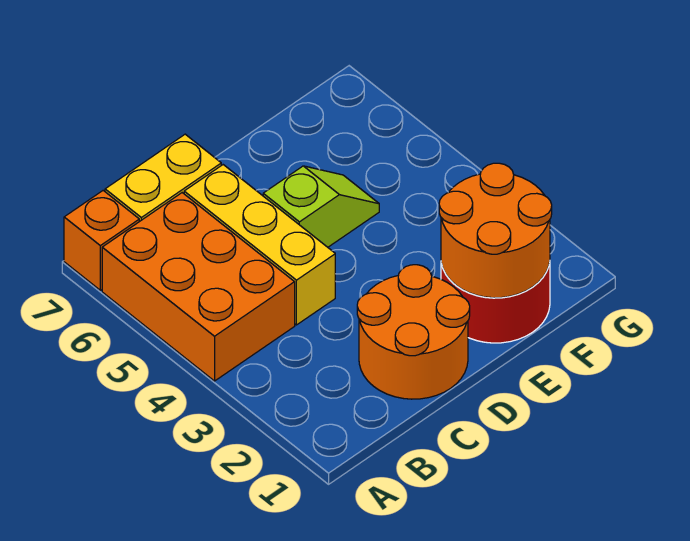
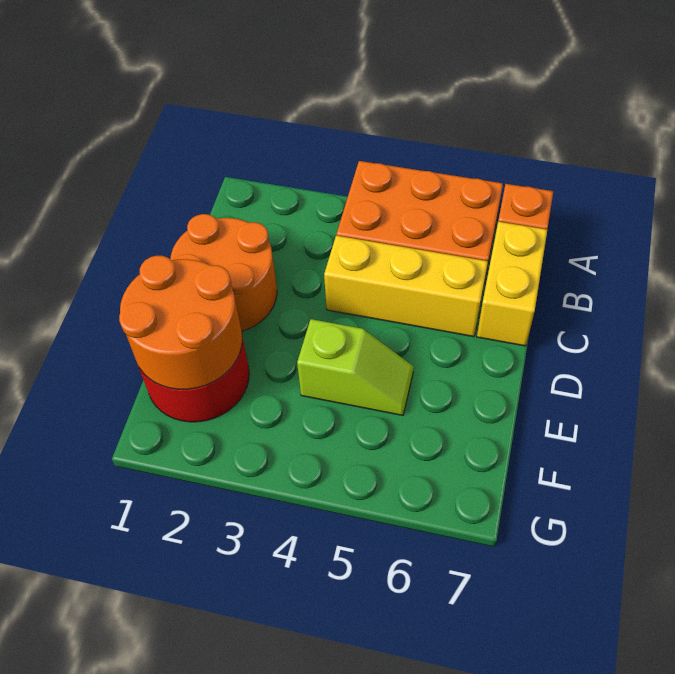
lime 1x2 slope [263,166,379,247] -> lime 1x2 slope turned to [297,319,414,415]

